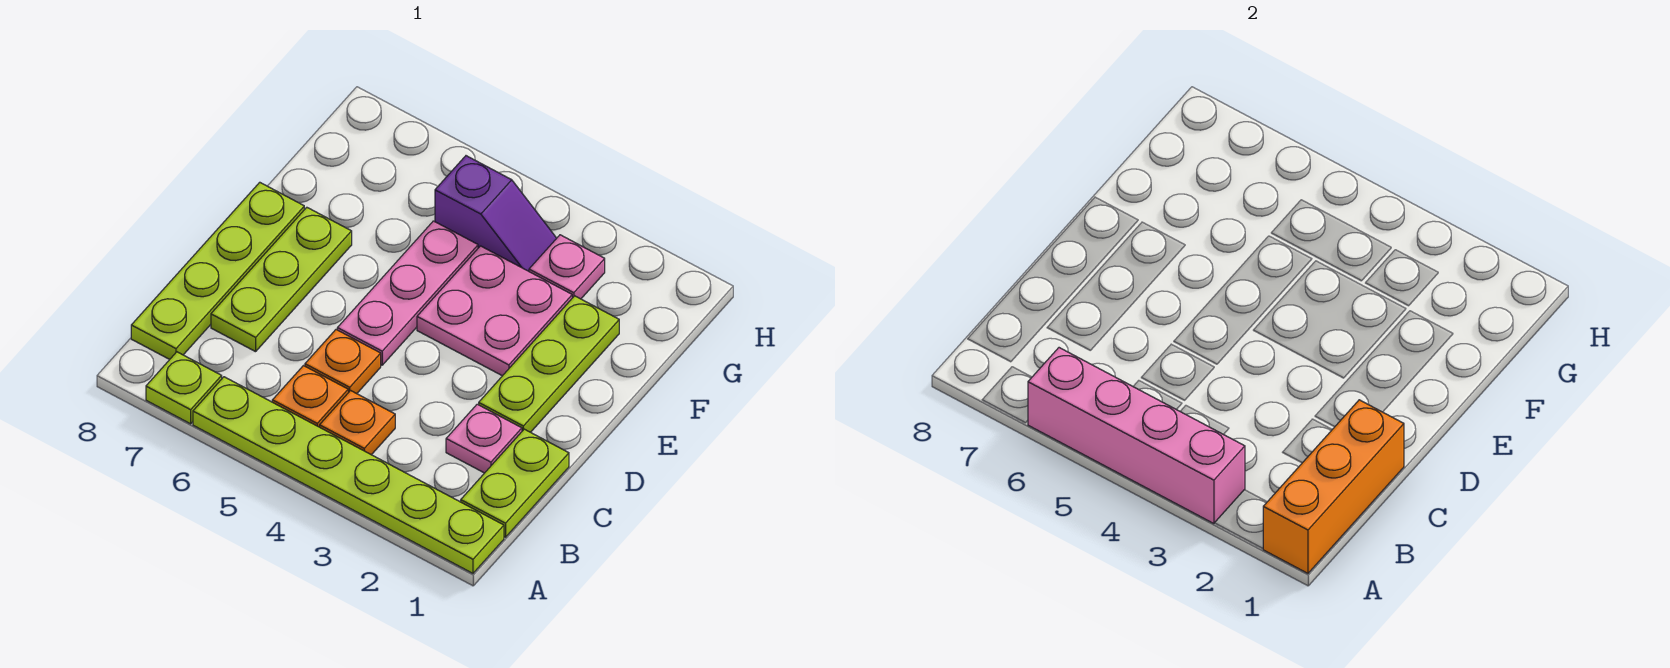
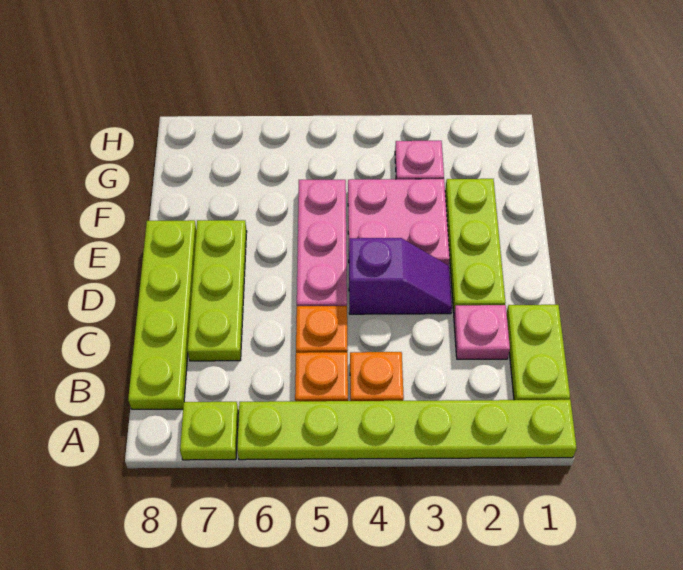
orange 1x3 brick [1263,400,1404,573] -> none
pink 1x4 brick [1028,348,1245,524] -> none
purple 1x2 slope [435,156,557,271] -> purple 1x2 slope moved to [349,238,452,314]

